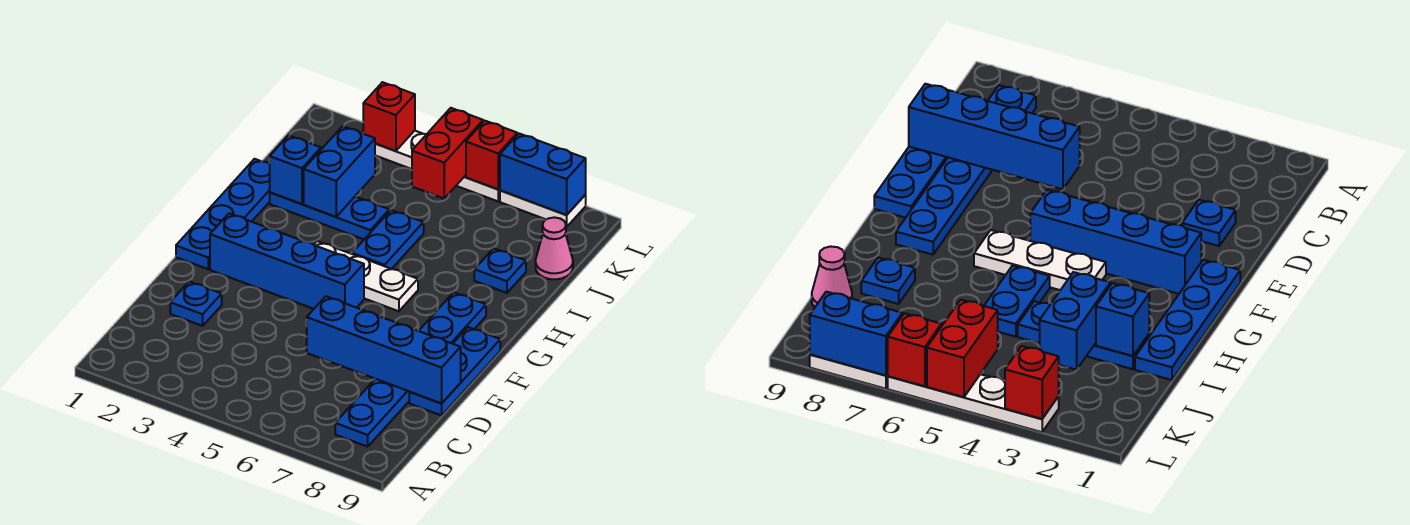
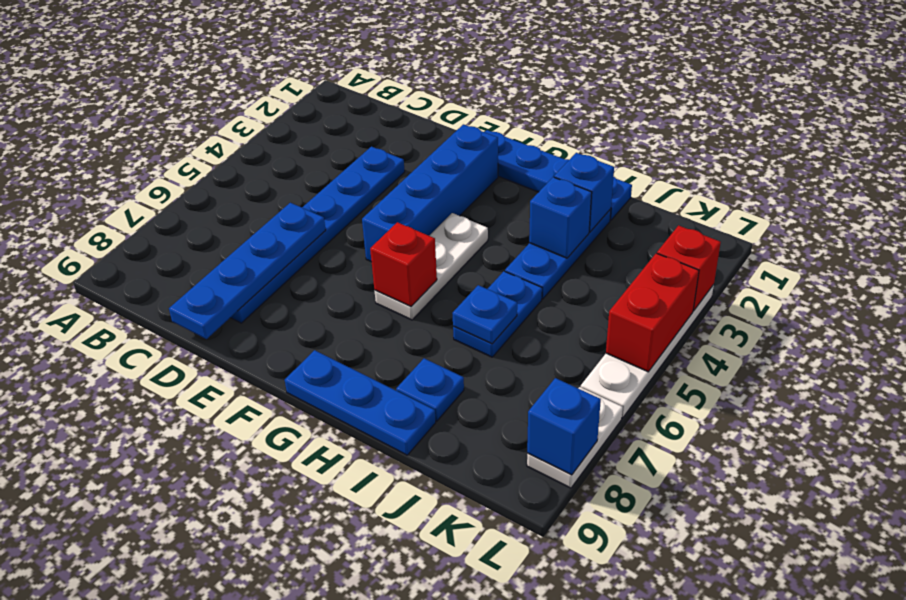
blue 1x6 plate [335,292,486,447] -> blue 1x6 plate turned to [230,147,405,323]
blue 1x1 plate [170,281,222,326] -> blue 1x1 plate moved to [453,285,517,344]
blue 1x4 brick [306,296,461,404] -> blue 1x4 plate [169,203,326,339]
blue 1x3 plate [409,327,500,416] -> blue 1x3 plate moved to [285,350,436,455]
blue 1x2 plate [352,210,424,269] -> blue 1x2 plate turned to [453,271,542,357]
blue 1x2 brick [304,126,375,217] -> blue 1x1 brick [529,177,592,258]
pink 1x1 cone [536,217,573,279] -> none
red 1x2 brick [412,108,483,198] -> red 1x2 brick turned to [606,253,699,372]
red 1x1 brick [466,121,517,189] -> red 1x1 brick moved to [370,222,437,307]
blue 1x2 brick [500,134,586,215] -> blue 1x1 brick [527,378,601,475]

